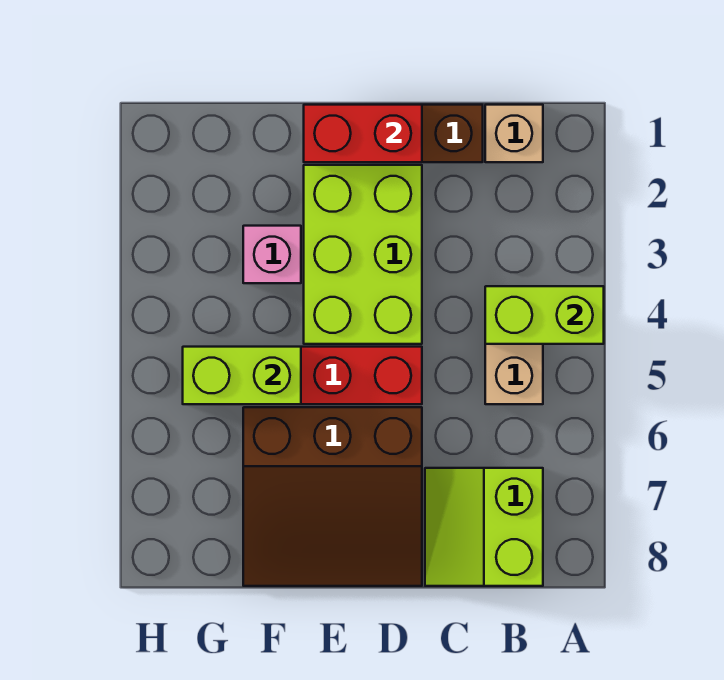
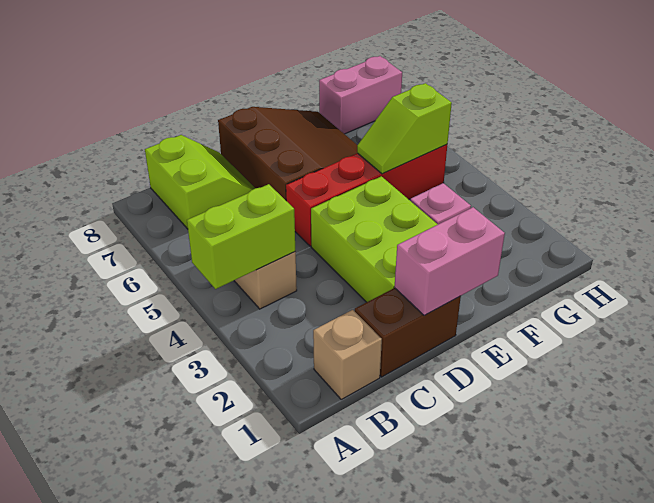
red 1x2 brick [304,105,422,162] -> pink 1x2 brick [395,207,505,316]
brown 3x3 slope [243,407,422,586] -> brown 3x3 slope turned to [218,107,358,200]
lime 1x2 brick [183,347,301,404] -> lime 1x2 slope [357,83,452,174]
none -> pink 1x2 brick [319,56,402,134]

